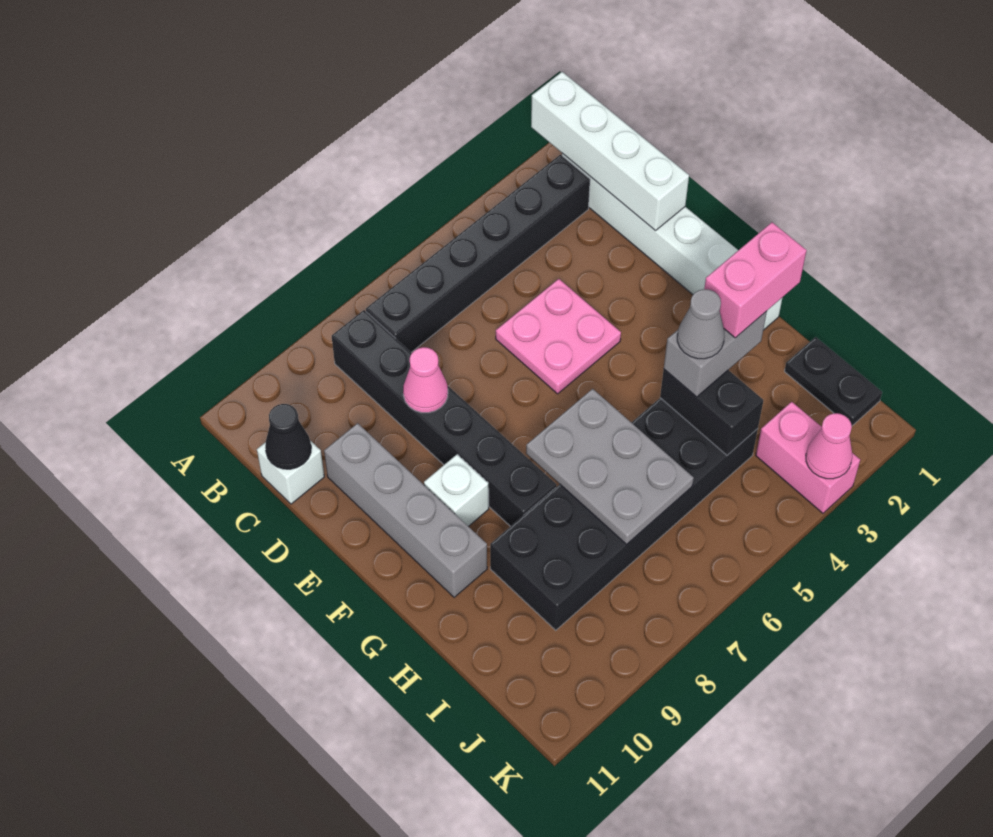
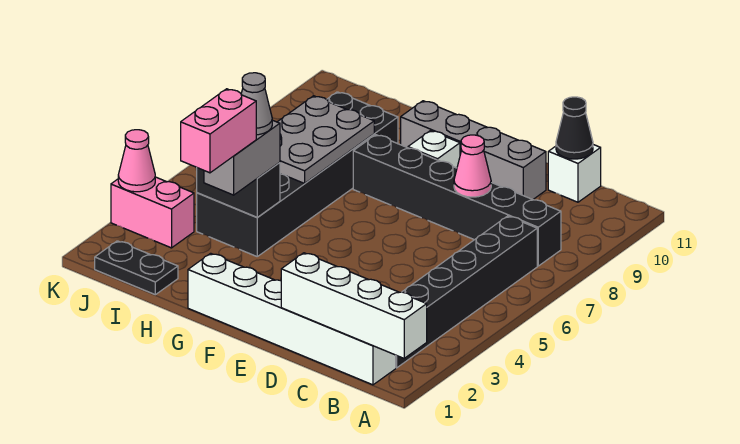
pink 2x2 plate [496,279,621,394] -> none
grey 2x3 plate [526,389,694,544] -> grey 2x3 plate turned to [278,96,374,183]

